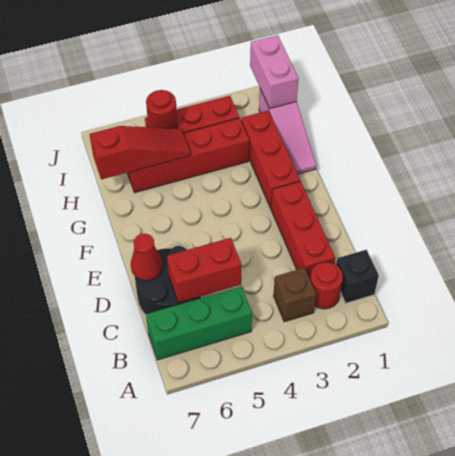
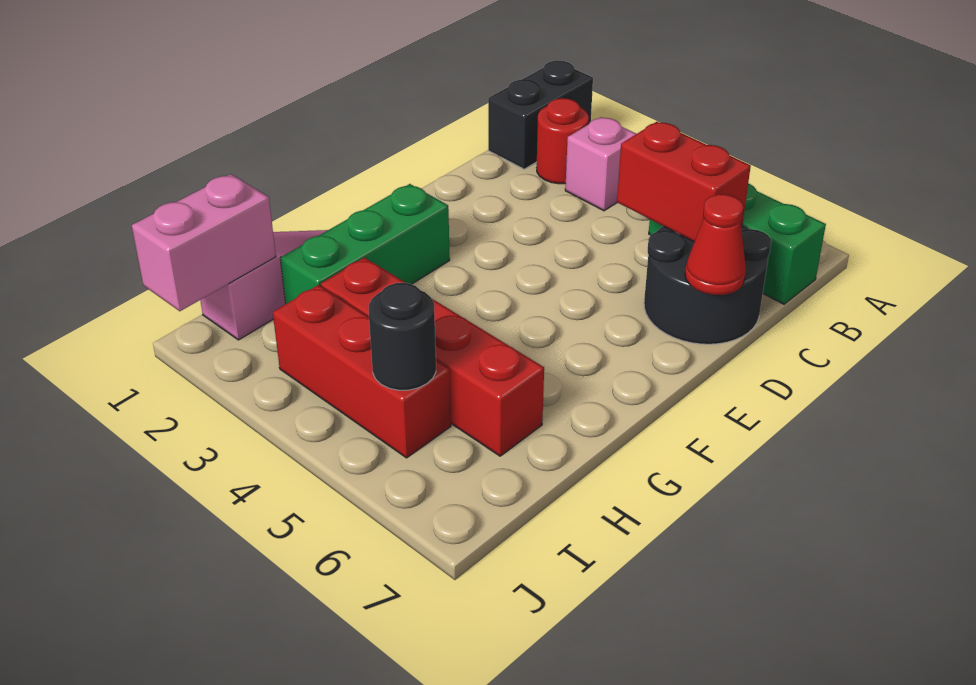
black 1x1 brick [336,250,379,303] -> black 1x2 brick [488,61,593,169]
brown 1x1 brick [273,268,316,322] -> pink 1x1 brick [565,117,636,211]
red 1x3 brick [271,181,335,279] -> none
red 1x3 brick [241,110,300,208] -> green 1x3 brick [280,184,450,304]
red 1x3 slope [90,126,190,180] -> none
red 1x1 round brick [146,90,177,129] -> black 1x1 round brick [369,283,436,390]

